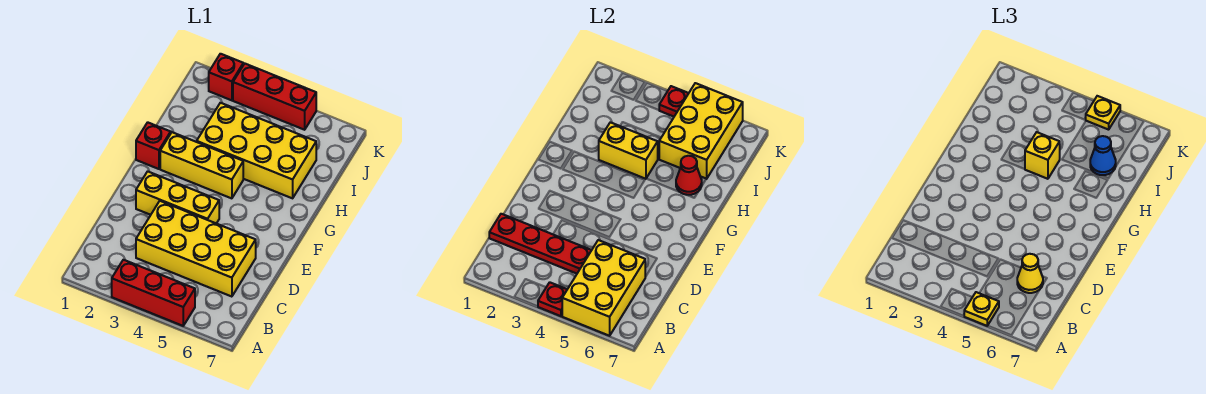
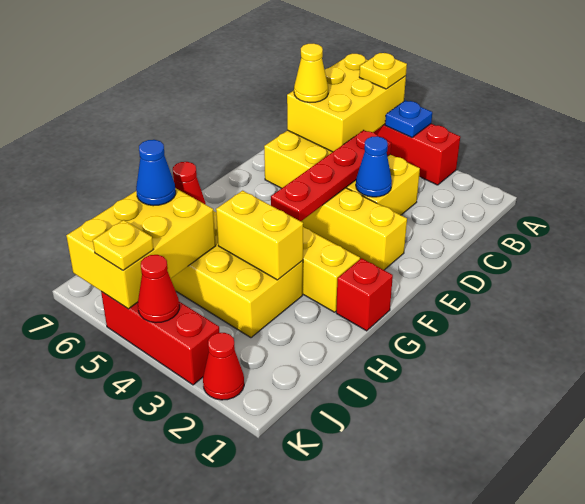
red 1x1 plate [538,282,567,316] -> blue 1x1 plate [385,100,432,138]
red 1x4 plate [489,214,592,274] -> red 1x4 plate turned to [271,130,391,221]
none -> blue 1x1 cone [356,136,392,197]
yellow 1x1 brick [1025,132,1060,179] -> none
red 1x1 brick [209,54,243,100] -> red 1x1 cone [203,333,244,400]
red 1x1 plate [659,86,689,117] -> red 1x1 cone [138,255,179,323]

